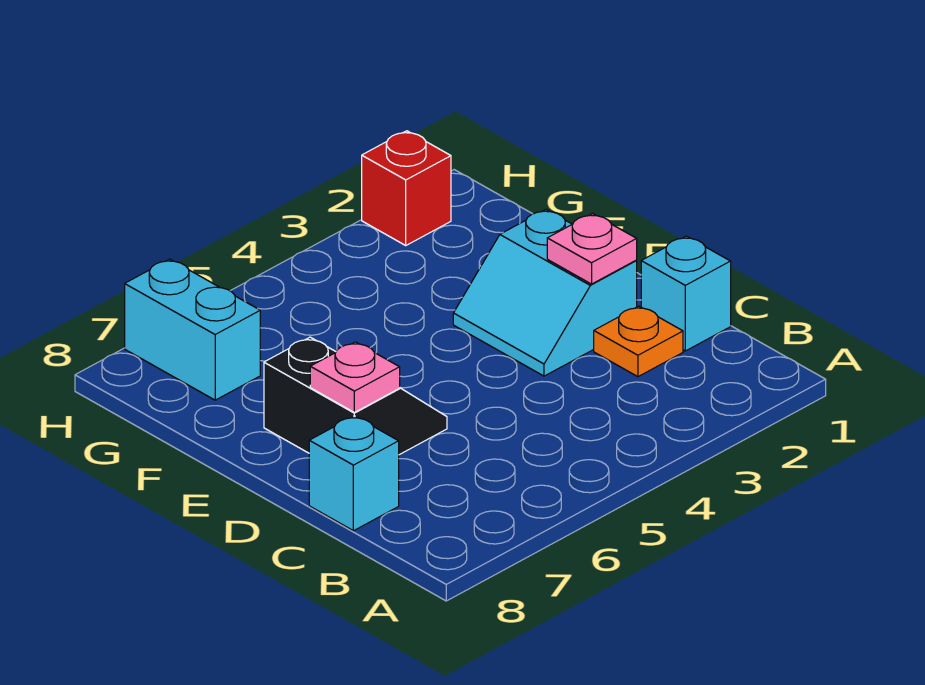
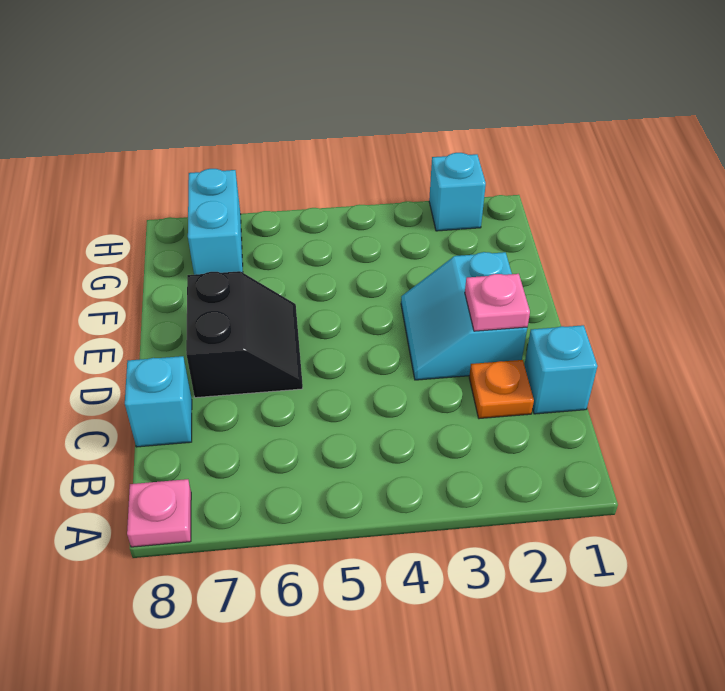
pink 1x1 plate [310,342,400,412] -> pink 1x1 plate moved to [127,479,191,547]
red 1x1 brick [362,131,451,245] -> cyan 1x1 brick [429,153,486,231]

